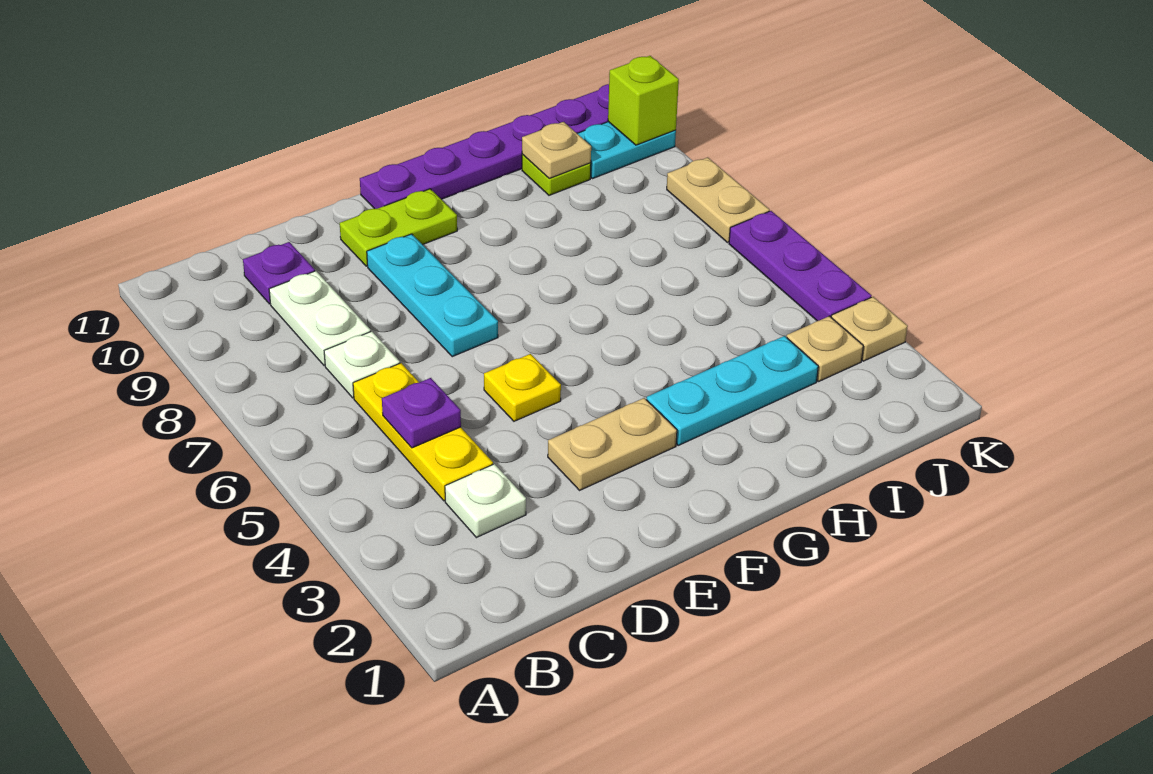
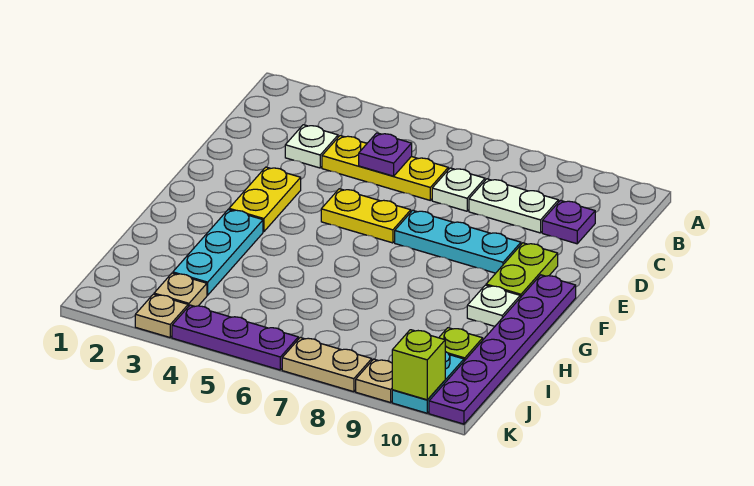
tan 1x2 plate [548,398,677,490] -> yellow 1x2 plate [229,167,301,232]
yellow 1x1 plate [484,354,561,421] -> yellow 1x2 plate [321,189,411,243]
none -> white 1x1 plate [467,285,520,326]
tan 1x1 plate [522,122,591,178] -> tan 1x1 plate moved to [356,359,392,402]

